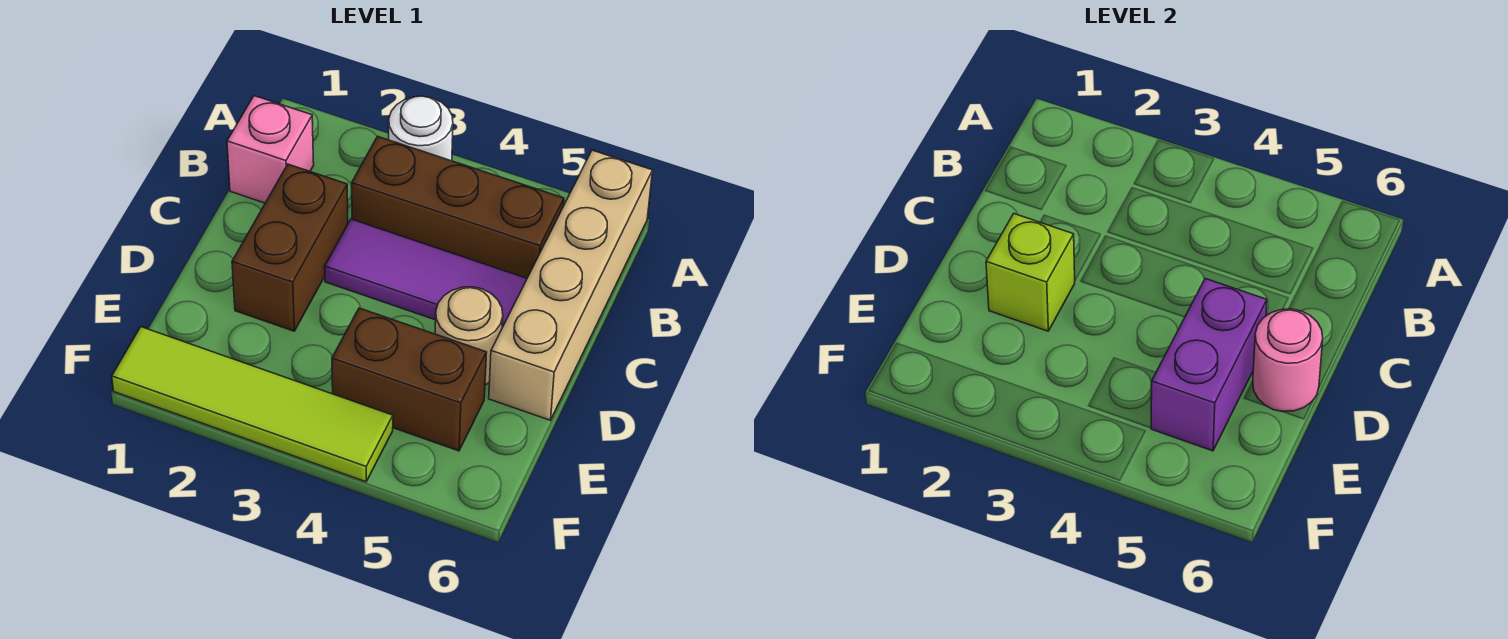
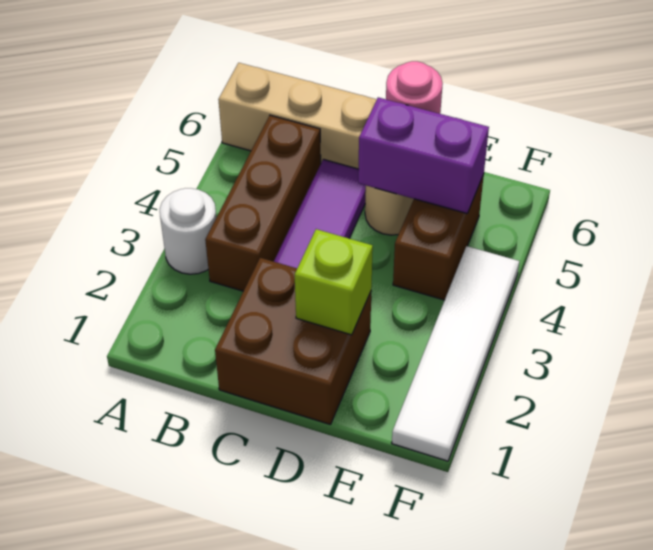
pink 1x1 brick [227,96,314,203] -> none
brown 1x2 brick [232,164,348,331] -> brown 2x2 brick [215,258,371,424]
lime 1x4 tile [112,327,393,482] -> white 1x4 tile [392,246,519,461]

